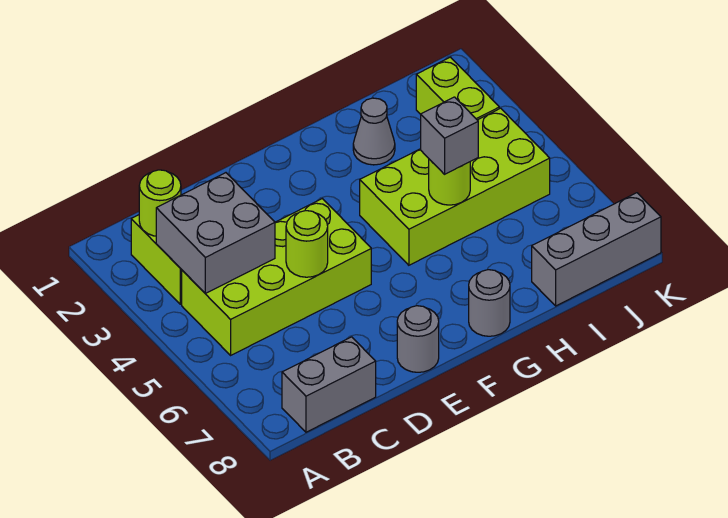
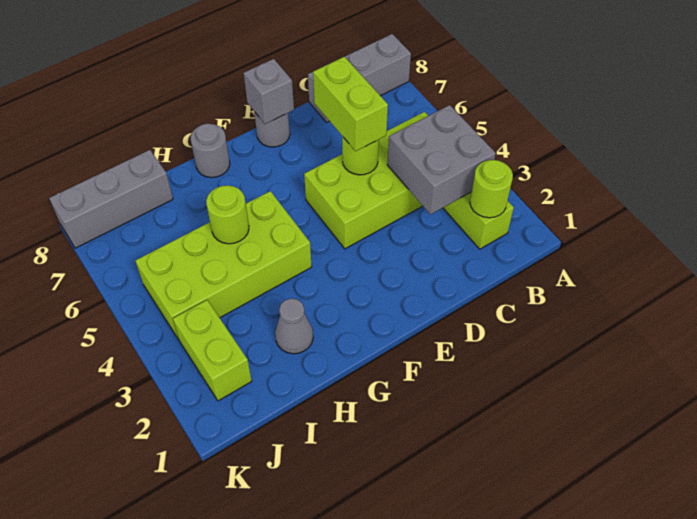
grey 1x2 brick [282,337,376,432] -> grey 1x3 brick [308,34,411,122]
none -> lime 1x2 brick [313,57,388,151]
grey 1x1 brick [421,97,478,174] -> grey 1x1 brick moved to [244,59,294,124]

